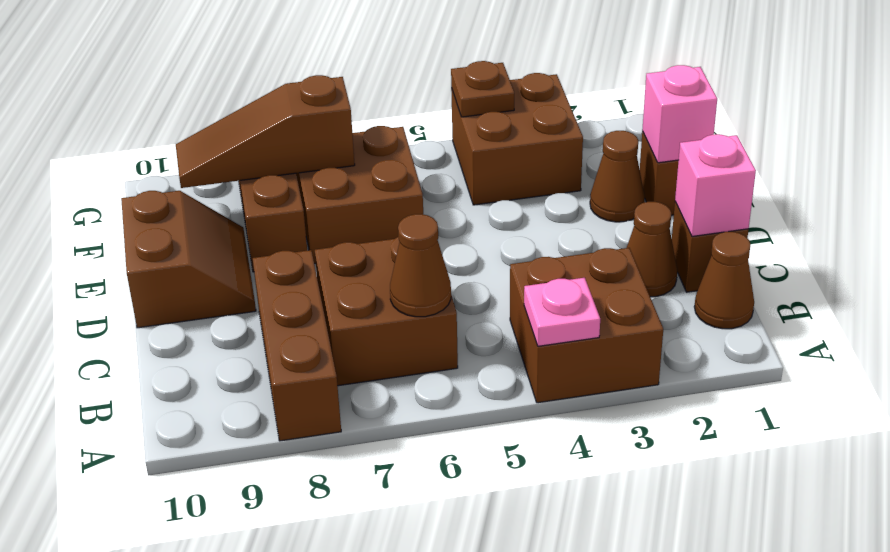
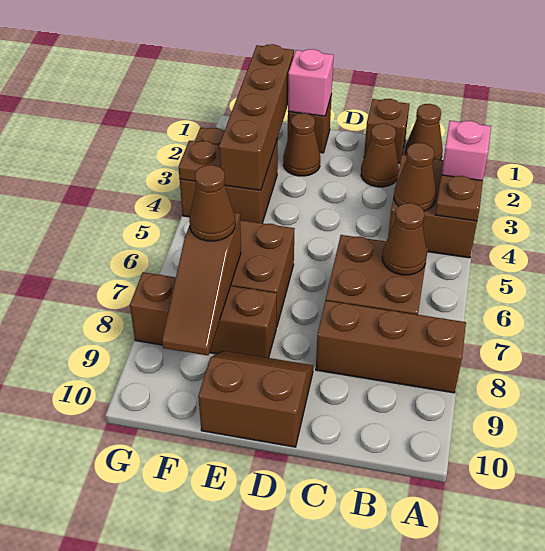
pink 1x1 plate [524,278,600,346] -> brown 1x1 plate [435,175,483,221]
none -> brown 1x1 cone [394,143,436,211]
pink 1x1 brick [675,134,756,236] -> pink 1x1 brick moved to [441,121,491,180]
none -> brown 1x4 brick [219,44,294,190]
none -> brown 1x1 cone [189,165,235,241]

